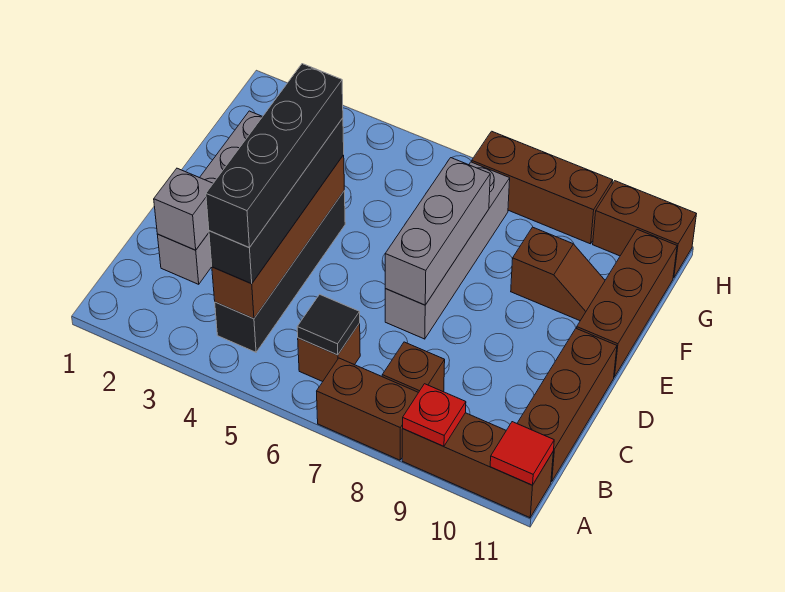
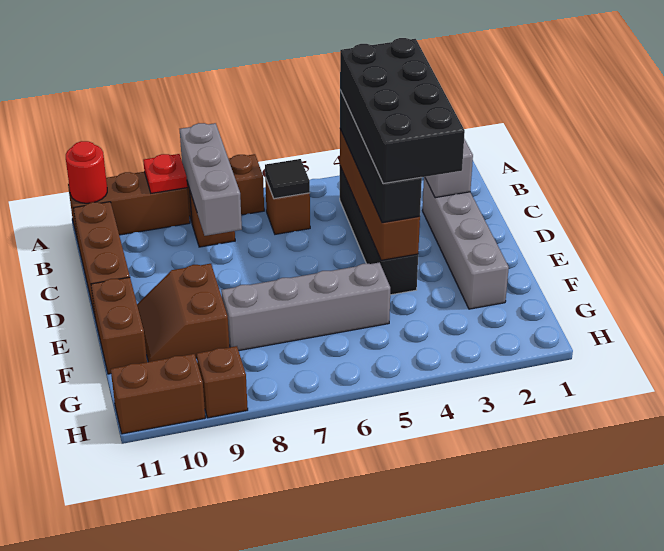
red 1x1 tile [490,422,554,485] -> red 1x1 round brick [66,141,107,203]
black 1x4 brick [206,64,343,248] -> black 2x4 brick [340,38,465,184]
grey 1x4 brick [385,162,510,339] -> grey 1x4 brick turned to [221,262,390,351]
grey 1x3 brick [385,158,490,305] -> grey 1x3 brick moved to [180,123,242,236]
brown 1x3 brick [577,229,677,377] -> brown 1x2 brick [91,277,147,374]
brown 1x2 slope [511,227,605,321] -> brown 2x2 slope [137,264,229,362]
brown 1x3 brick [472,131,613,244] -> brown 1x1 brick [197,346,248,418]

